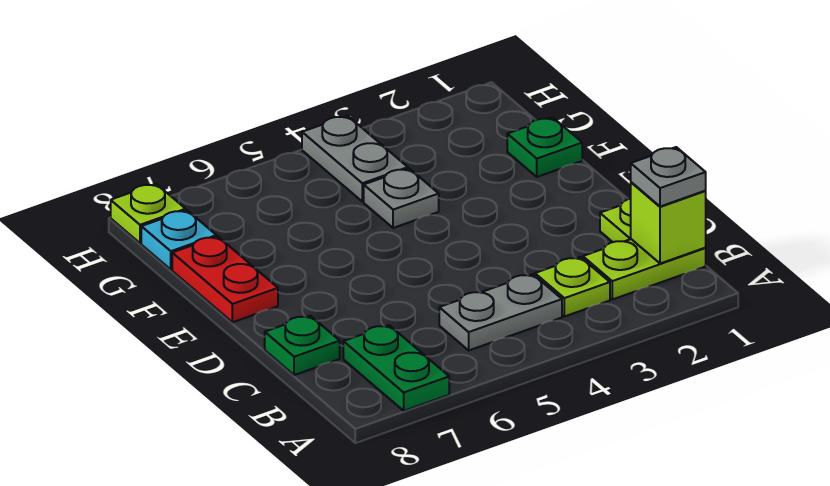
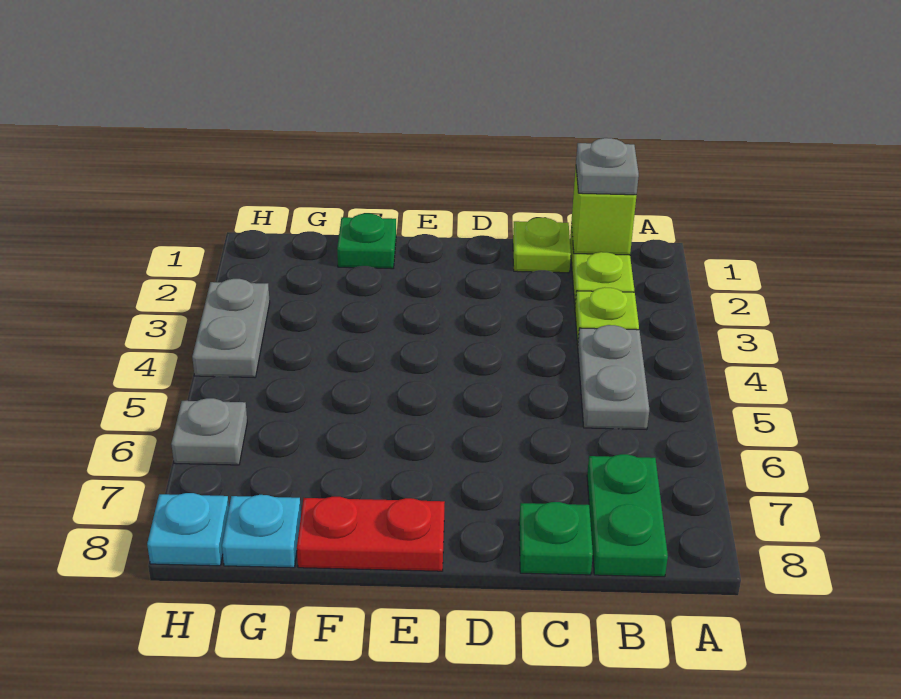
green 1x2 plate [343,325,449,411] -> green 1x2 plate turned to [587,454,668,577]
grey 1x1 plate [364,169,439,228] -> grey 1x1 plate moved to [171,398,247,465]
grey 1x2 plate [302,116,408,202] -> grey 1x2 plate turned to [192,279,270,377]
lime 1x1 plate [111,184,186,243] -> cyan 1x1 plate [147,493,229,566]

